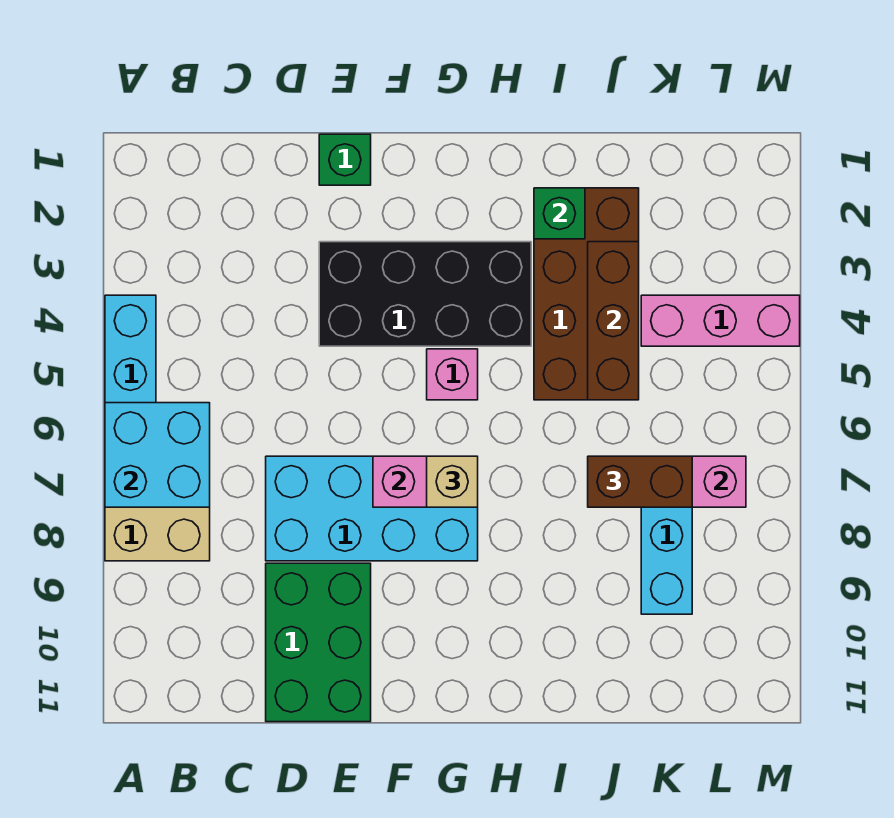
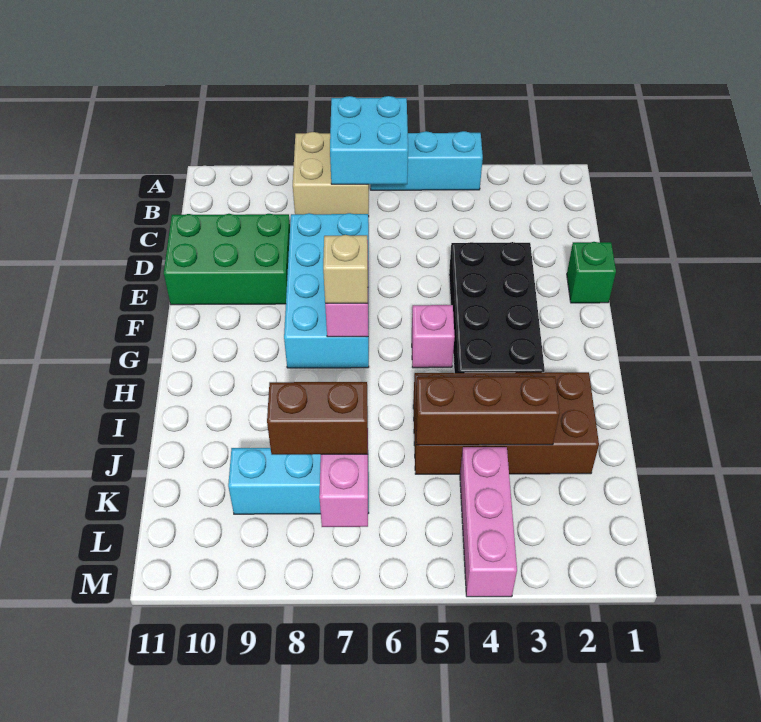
green 1x1 brick [534,188,585,239] -> none
brown 1x2 brick [588,456,692,507] -> brown 1x2 brick turned to [267,382,368,455]

